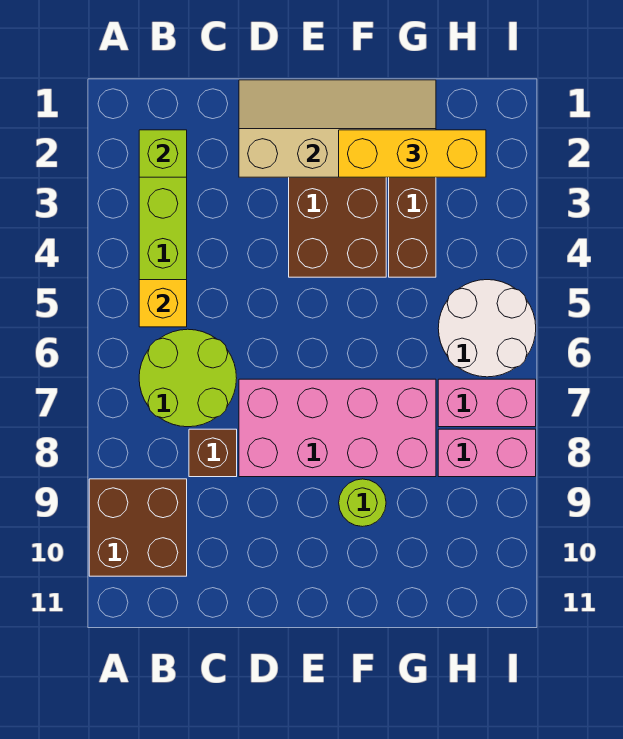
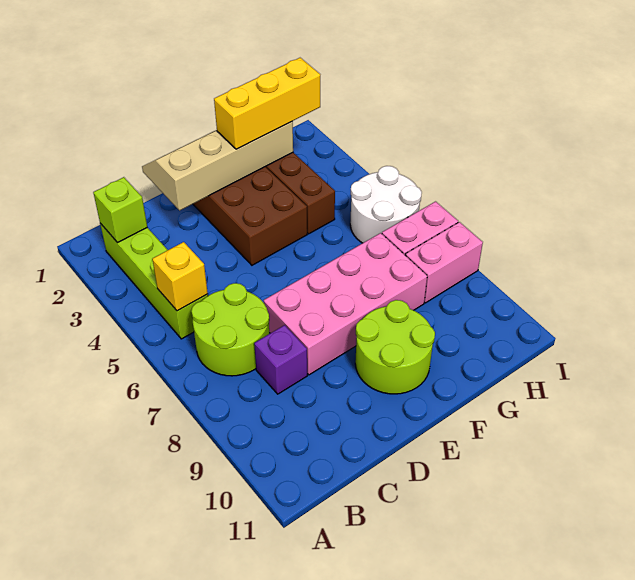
brown 2x2 brick [89,479,187,576] -> none
brown 1x1 brick [189,429,237,477] -> purple 1x1 brick [254,325,307,394]
lime 1x1 round brick [339,479,386,527] -> lime 2x2 round brick [355,300,435,394]

